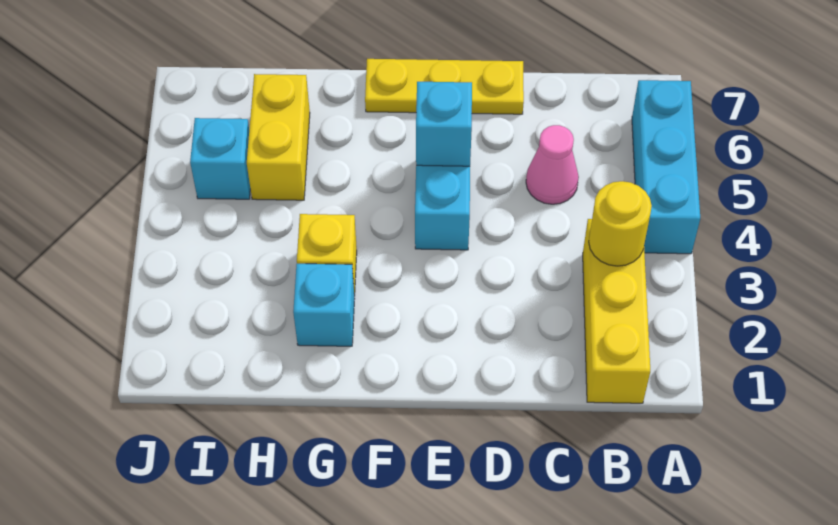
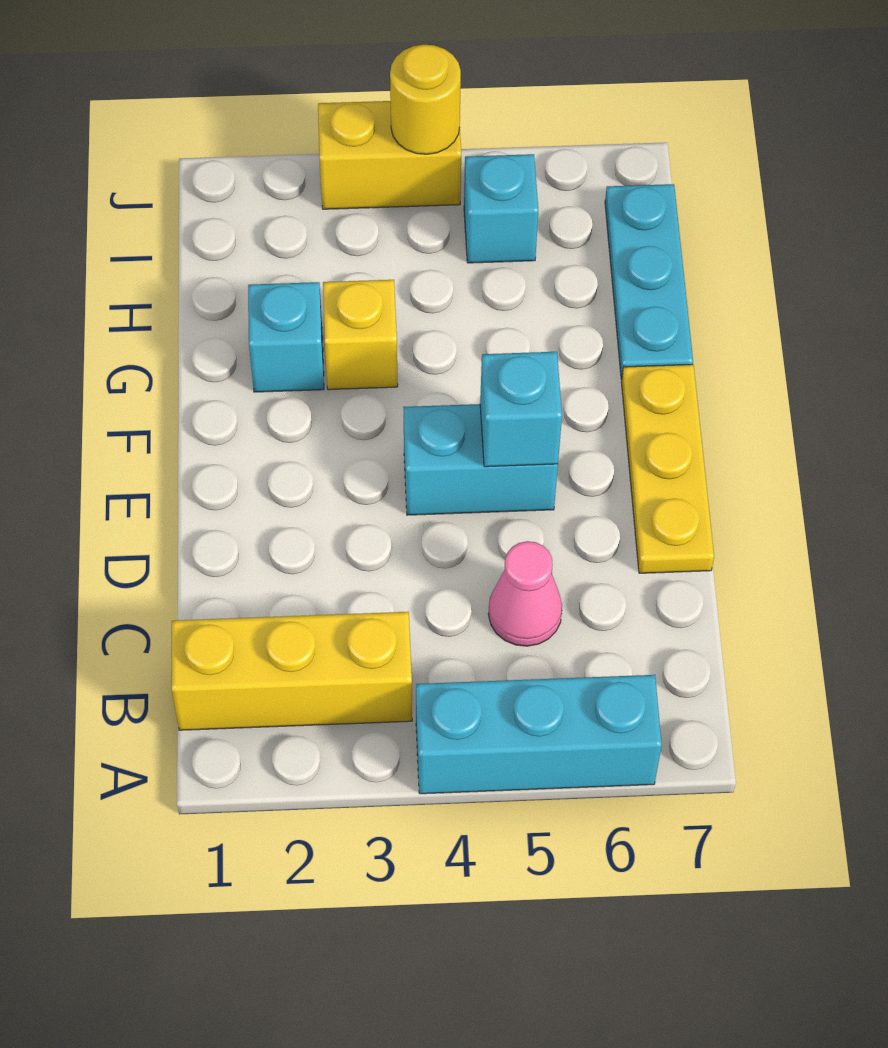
yellow 1x1 round brick [589,181,652,266] -> yellow 1x1 round brick moved to [390,45,461,154]
none -> cyan 1x3 plate [605,184,693,379]
yellow 1x2 brick [247,74,310,200] -> yellow 1x2 brick moved to [318,101,461,209]

